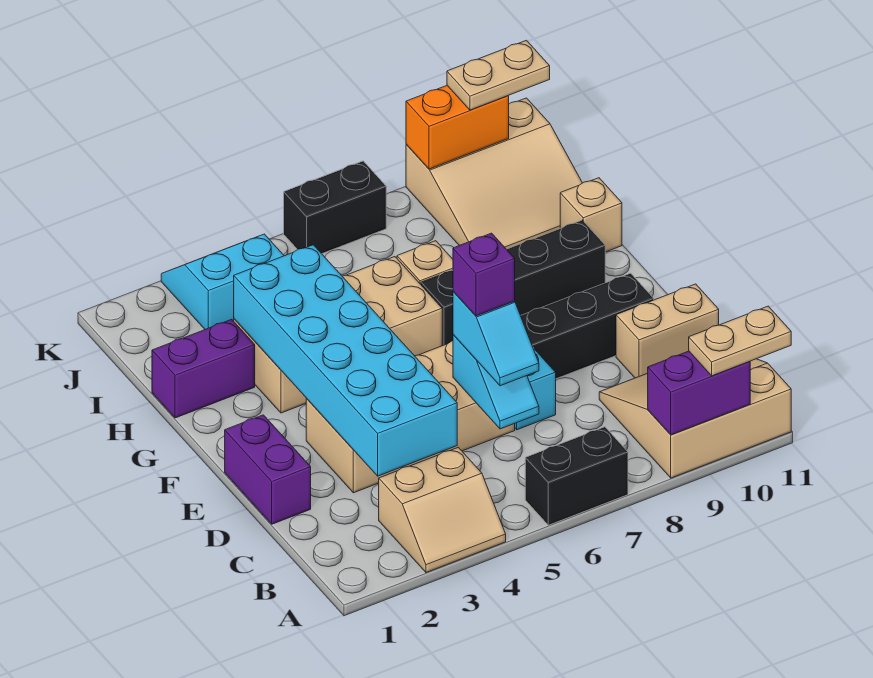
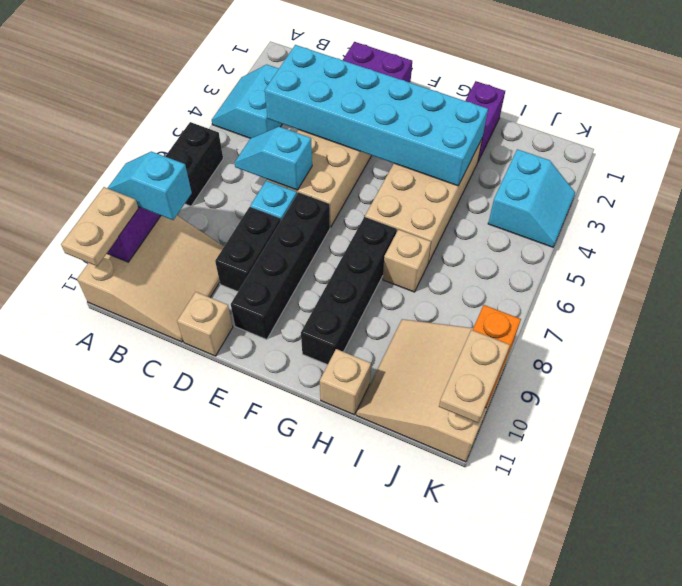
tan 2x2 slope [379,447,506,572] -> cyan 2x2 slope [212,65,282,138]
cyan 1x2 slope [453,292,539,386] -> cyan 1x2 slope moved to [108,151,192,220]
purple 1x1 brick [453,233,515,316] -> none
tan 1x2 brick [616,284,719,378] -> tan 1x1 brick [177,292,233,356]
black 1x2 brick [284,161,386,254] -> black 1x2 brick moved to [215,207,281,292]

